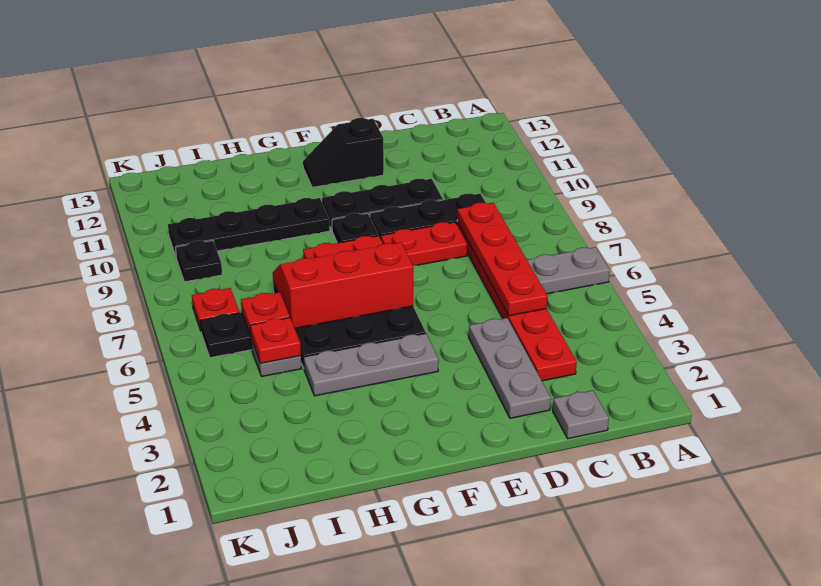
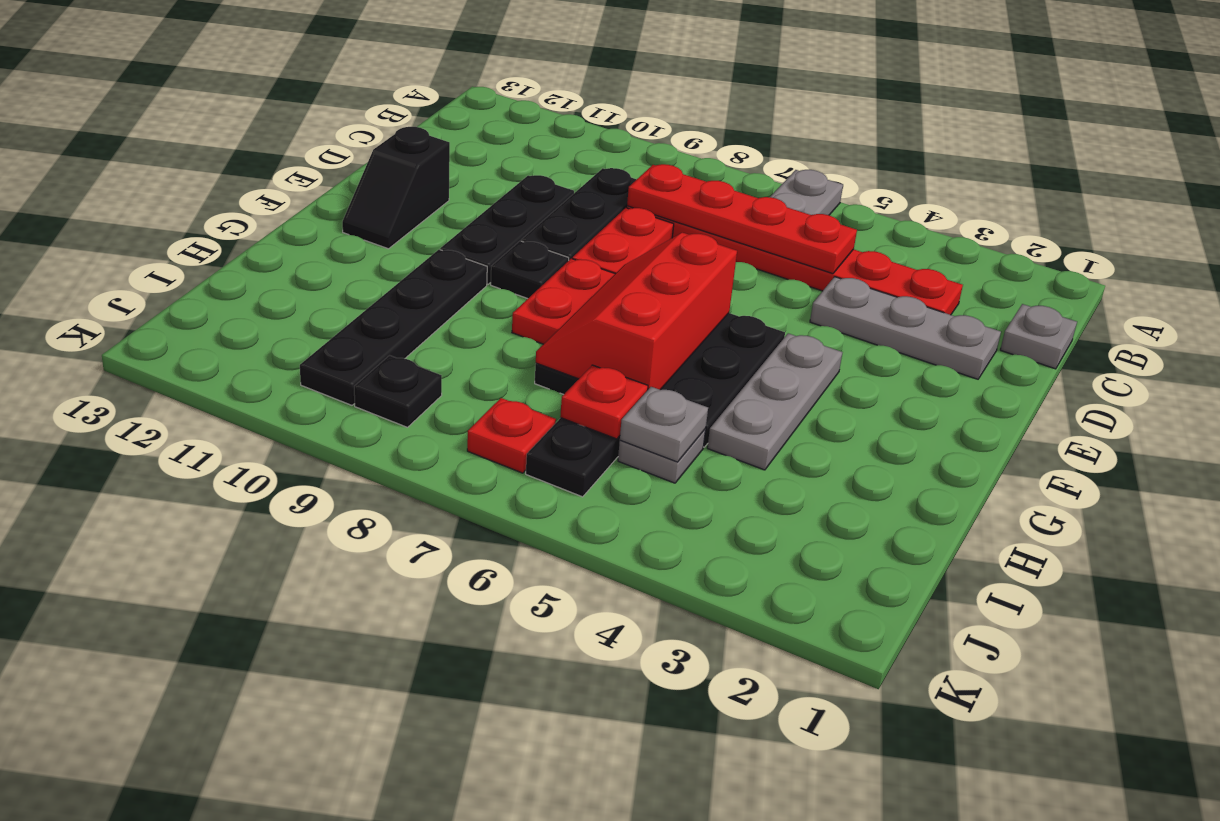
red 1x1 plate [250,318,301,363] -> grey 1x1 plate [620,387,708,462]

